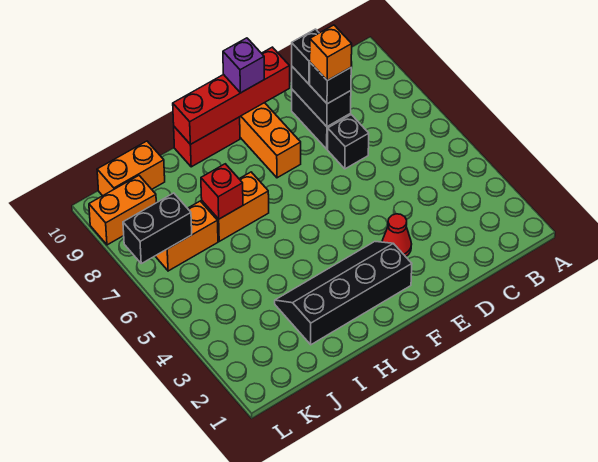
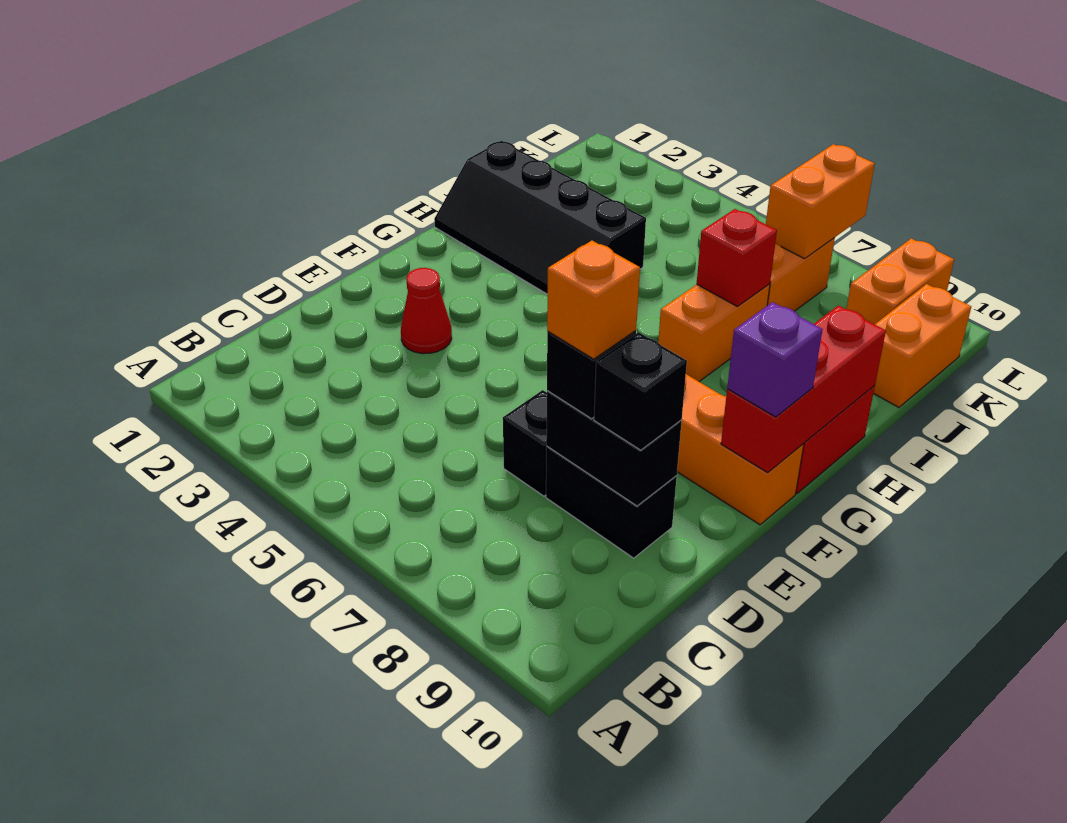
red 1x4 brick [173,47,290,144] -> red 1x3 brick [721,305,886,473]
black 2x4 slope [275,242,412,345] -> black 2x4 slope turned to [434,141,646,294]
black 1x2 brick [123,193,192,264] -> orange 1x2 brick [766,144,875,259]

